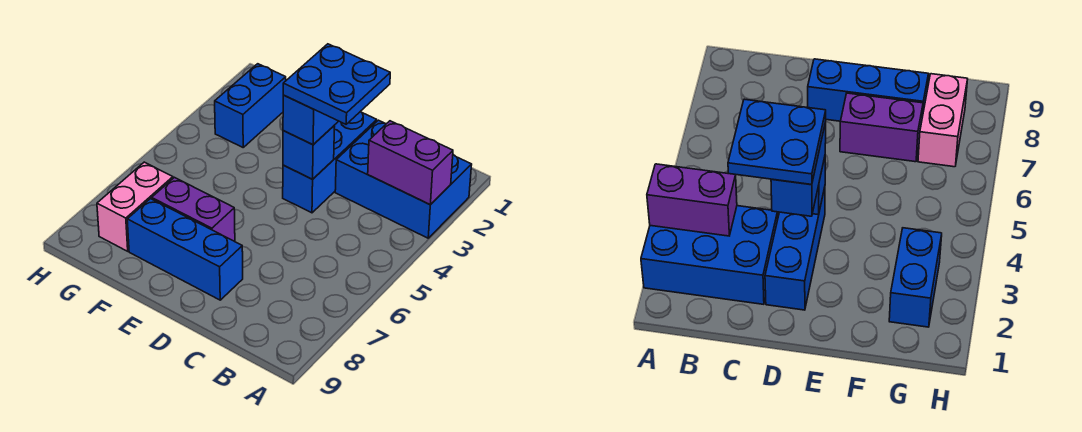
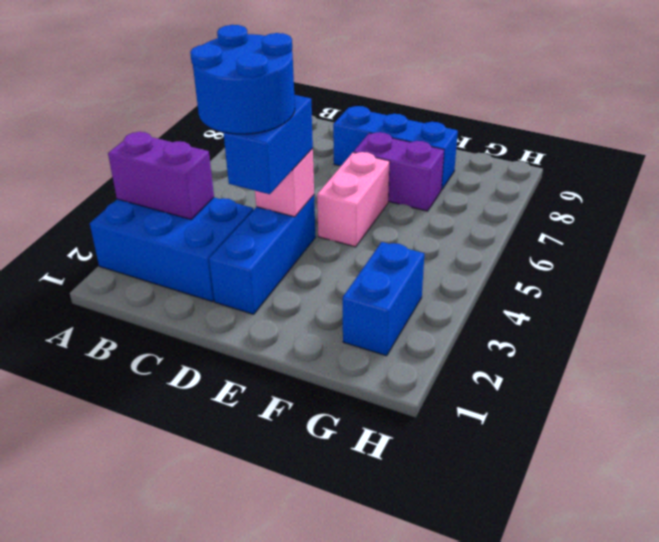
blue 2x2 plate [283,44,390,124] -> blue 2x2 round brick [190,25,295,134]
blue 1x1 brick [283,126,335,179] -> pink 1x1 brick [255,149,314,217]
pink 1x2 brick [97,162,173,251] -> pink 1x2 brick moved to [317,152,390,247]

